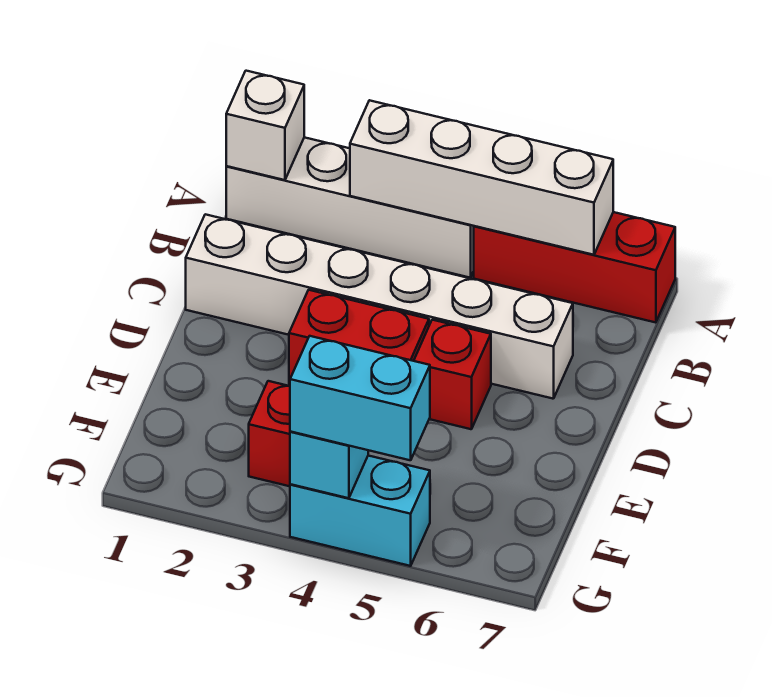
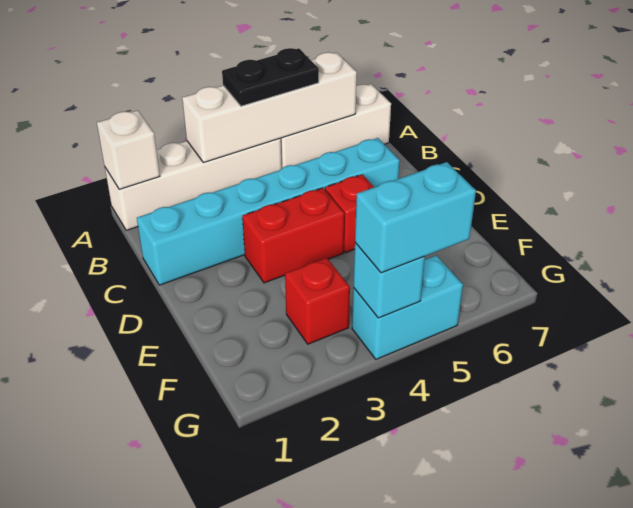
none -> black 1x2 plate [222,48,319,106]
red 1x3 brick [474,212,675,323] -> white 1x3 brick [280,84,391,168]
white 1x6 brick [186,214,573,399] -> cyan 1x6 brick [137,138,400,285]

